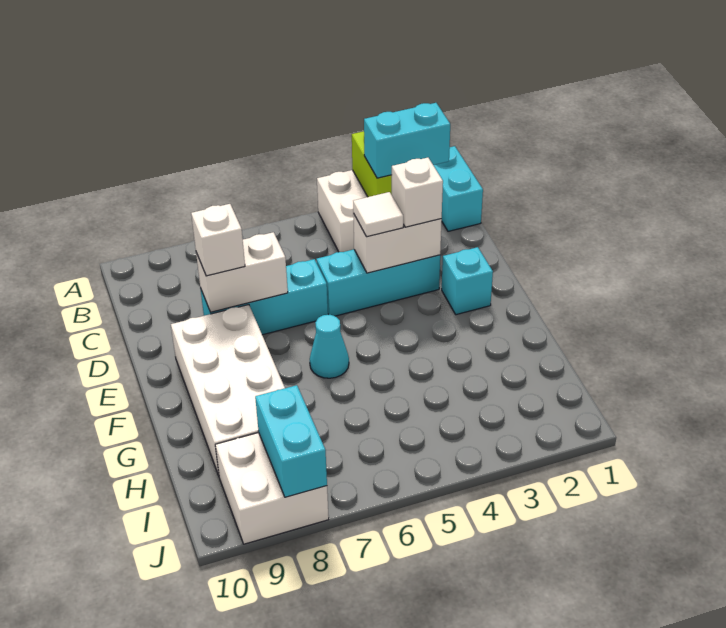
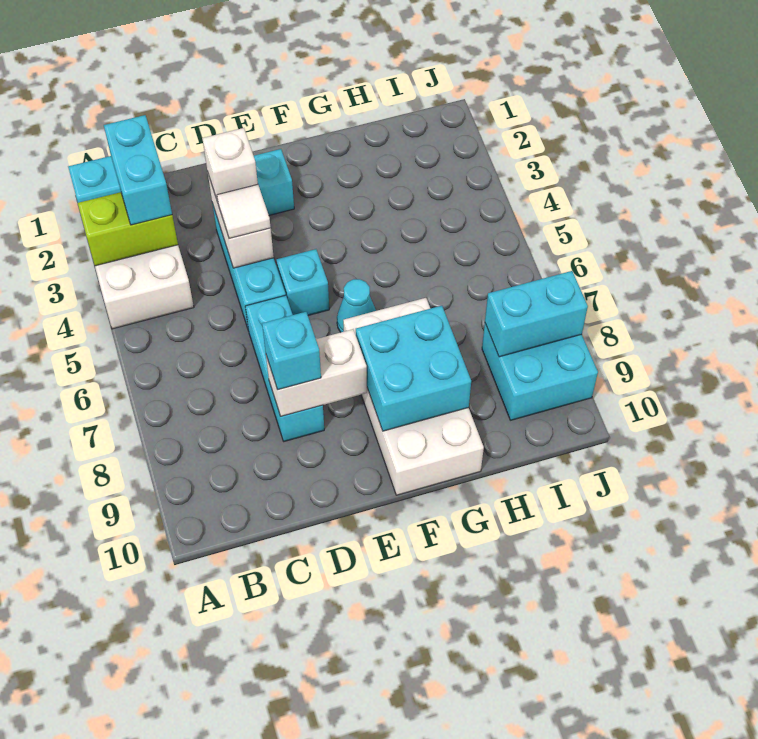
white 1x2 brick [196,232,288,312] -> white 1x2 brick turned to [266,329,367,416]
white 1x1 brick [191,204,245,276] -> cyan 1x1 brick [262,312,321,390]
none -> cyan 1x1 brick [276,249,329,315]
white 2x4 brick [171,305,285,475] -> white 2x4 brick turned to [343,298,484,495]
none -> cyan 2x2 brick [356,306,471,431]
white 2x2 brick [215,433,329,544] -> cyan 2x2 brick [482,324,598,420]

